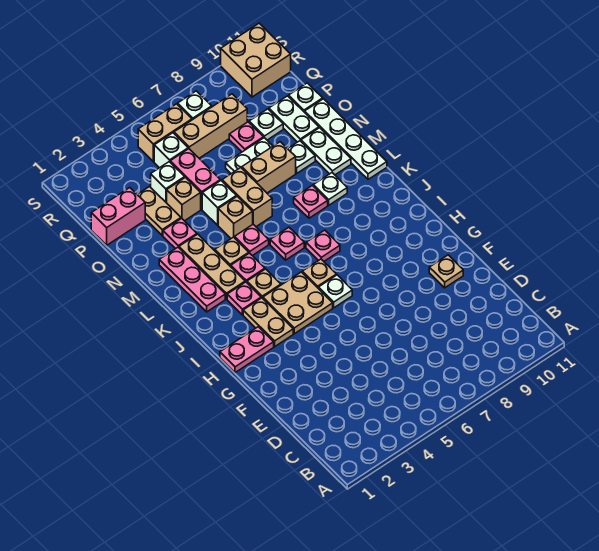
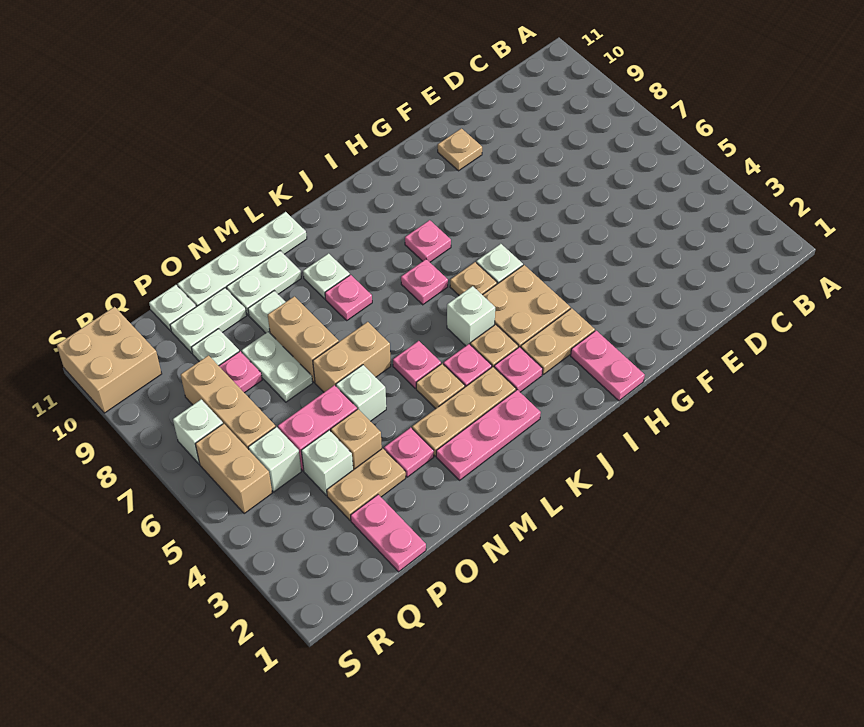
none -> white 1x1 brick [447,286,495,346]
pink 1x1 plate [270,227,304,260] -> pink 1x1 plate moved to [405,220,451,262]
tan 1x1 brick [218,196,253,238] -> none
pink 1x2 brick [91,188,145,245] -> pink 1x2 plate [351,495,426,572]

